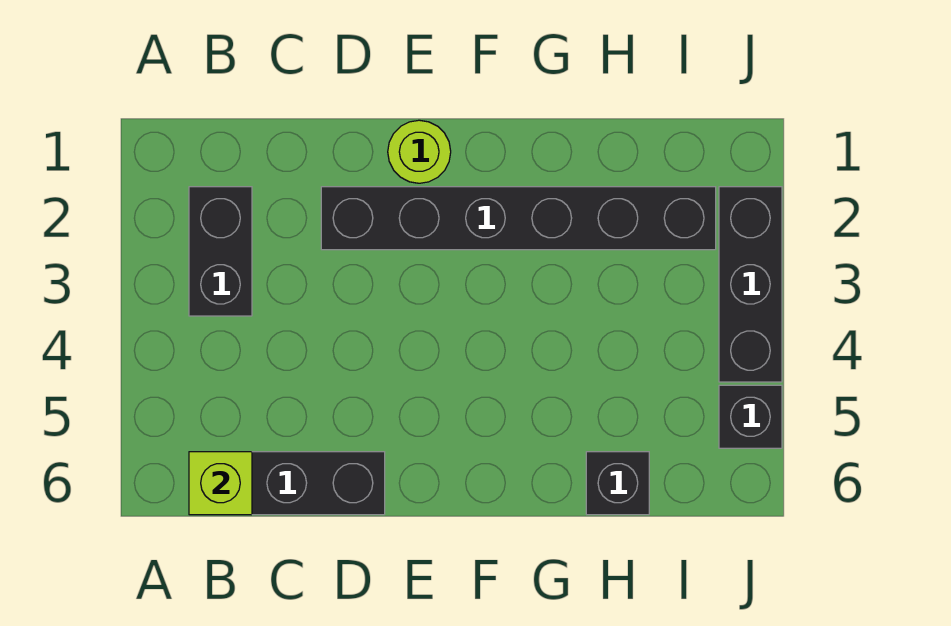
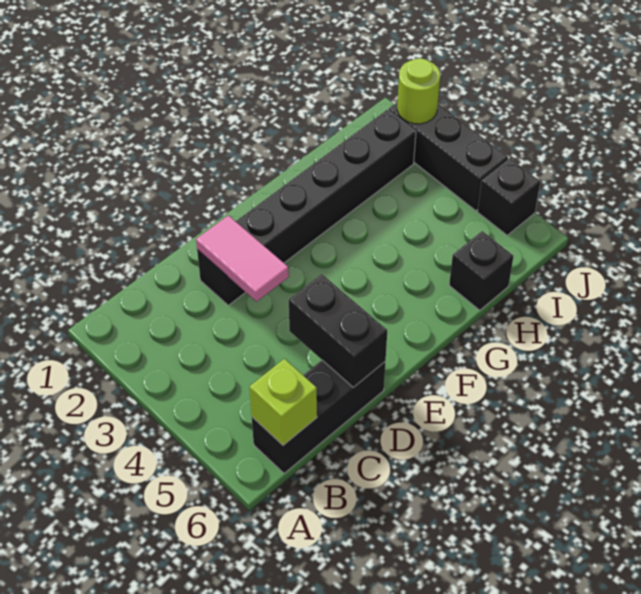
black 1x2 brick [189,187,252,316] -> black 1x2 brick moved to [289,274,387,387]
none -> pink 1x2 tile [196,215,289,302]
lime 1x1 round brick [388,120,451,183] -> lime 1x1 round brick moved to [397,58,440,124]

